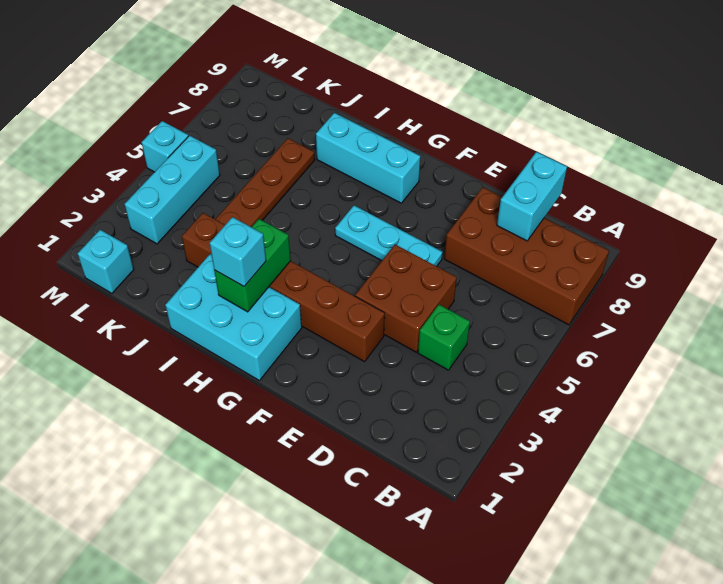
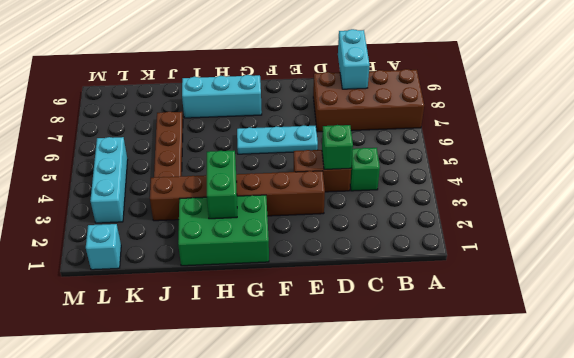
brown 2x2 brick [355,245,457,352] -> brown 1x2 brick [294,150,351,192]
none -> green 1x1 brick [322,125,353,170]
cyan 2x3 brick [165,254,302,380] -> green 2x3 brick [178,195,269,266]
cyan 1x1 brick [210,217,266,286] -> none
cyan 1x1 brick [142,121,188,172] -> none

